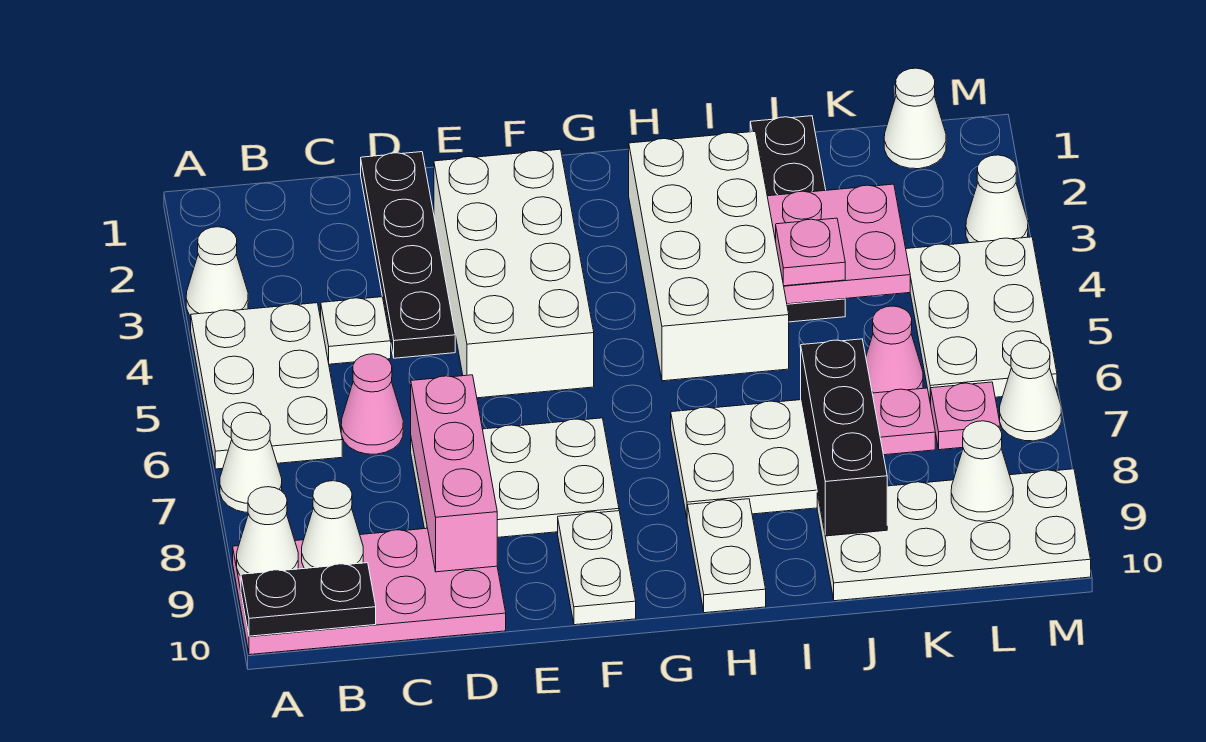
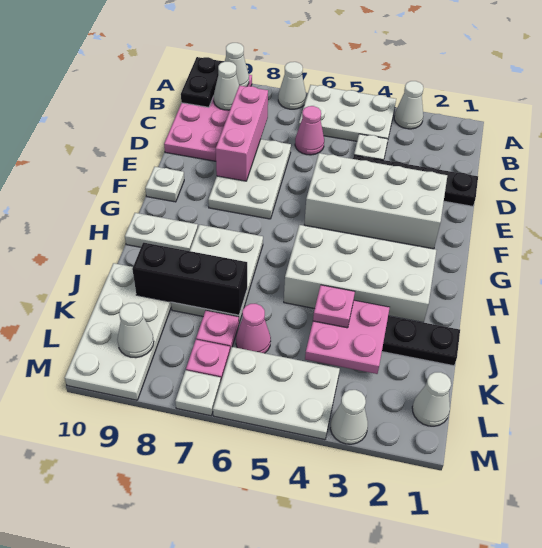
pink 1x3 brick [411,375,497,572] -> pink 1x3 brick turned to [216,86,268,181]
white 1x2 plate [558,511,636,625] -> white 1x1 plate [145,167,184,202]
white 1x1 cone [1000,341,1061,441] -> white 1x1 plate [175,370,221,416]

